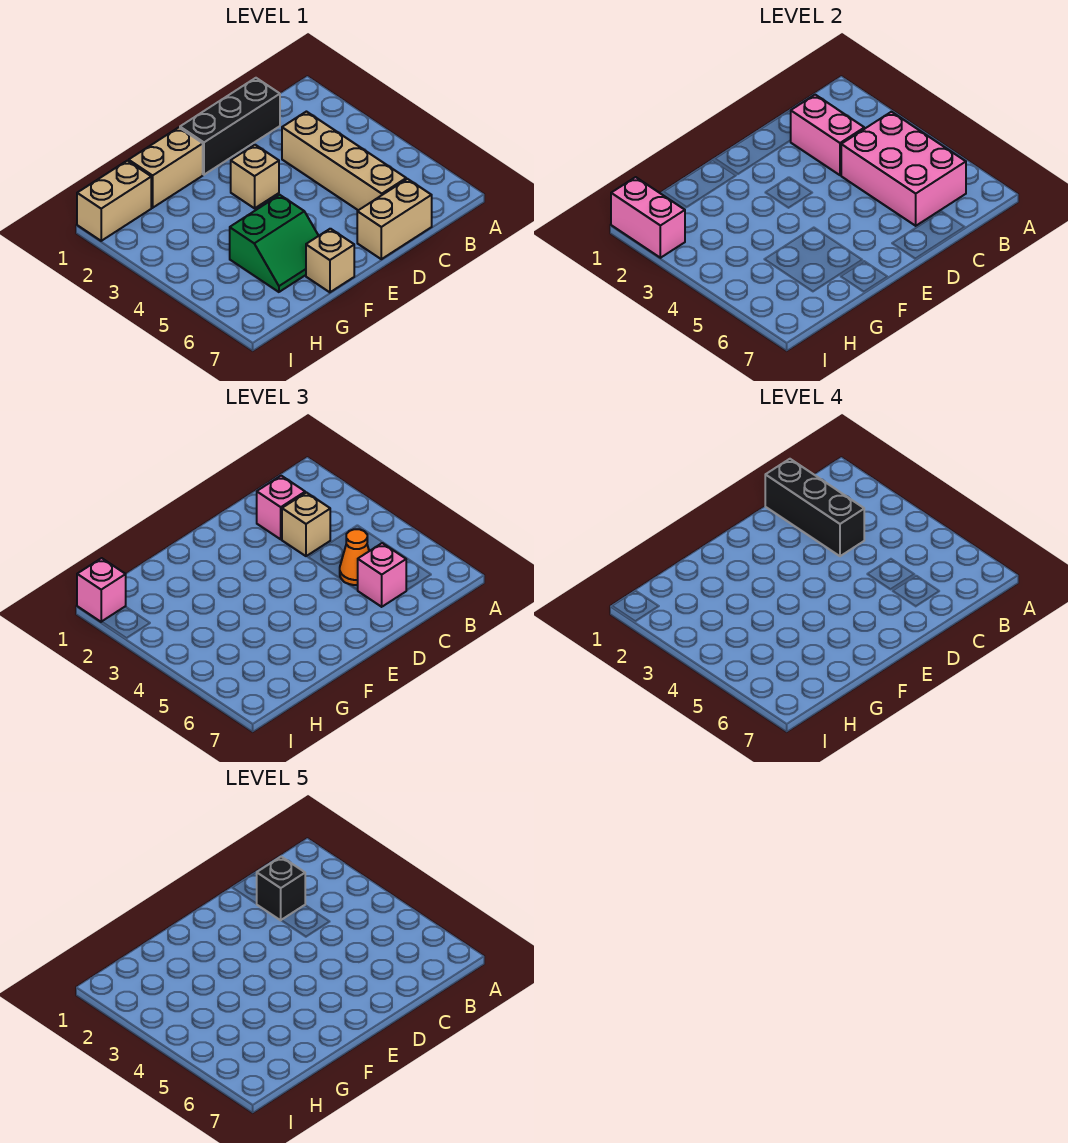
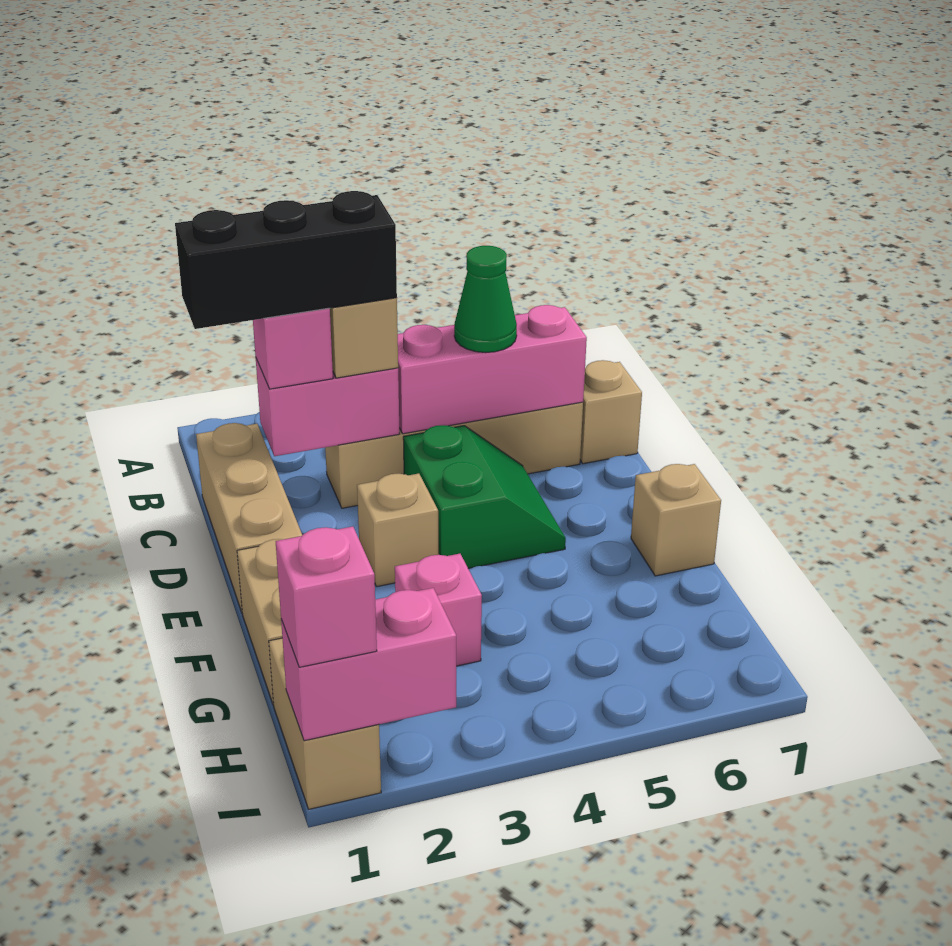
pink 2x3 brick [841,112,966,226] -> pink 1x3 brick [398,305,587,434]
black 1x3 brick [180,78,280,175] -> tan 1x3 brick [196,423,302,612]
black 1x1 brick [257,857,305,920] -> none
orange 1x1 cone [340,529,369,585] -> green 1x1 cone [454,246,517,353]
pink 1x1 brick [358,543,406,607] -> pink 1x1 brick moved to [395,554,482,666]
tan 1x2 brick [357,179,432,259] -> tan 1x1 brick [580,360,642,464]
green 2x2 slope [230,195,318,292] -> green 2x2 slope moved to [403,425,566,568]

